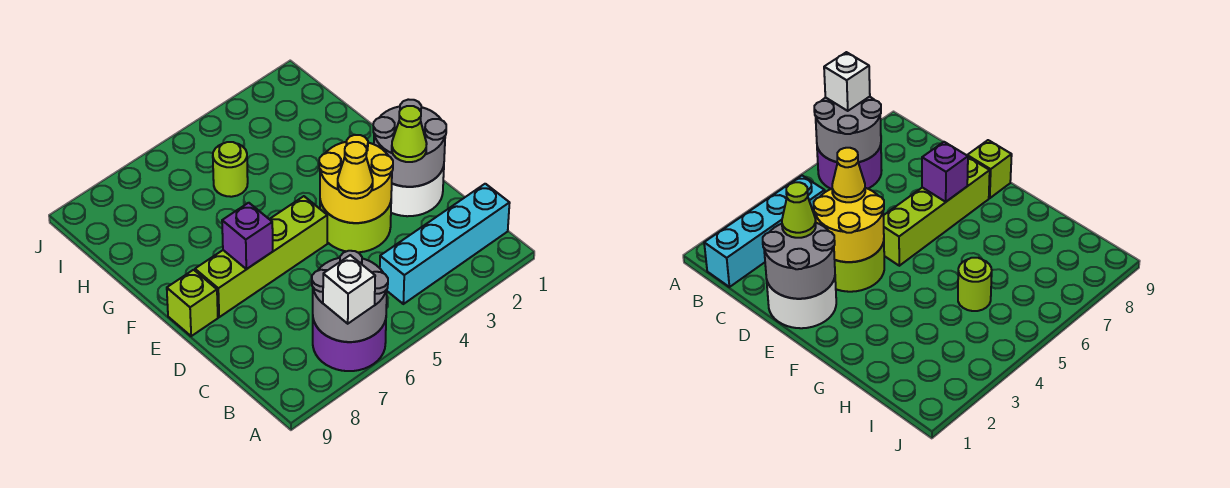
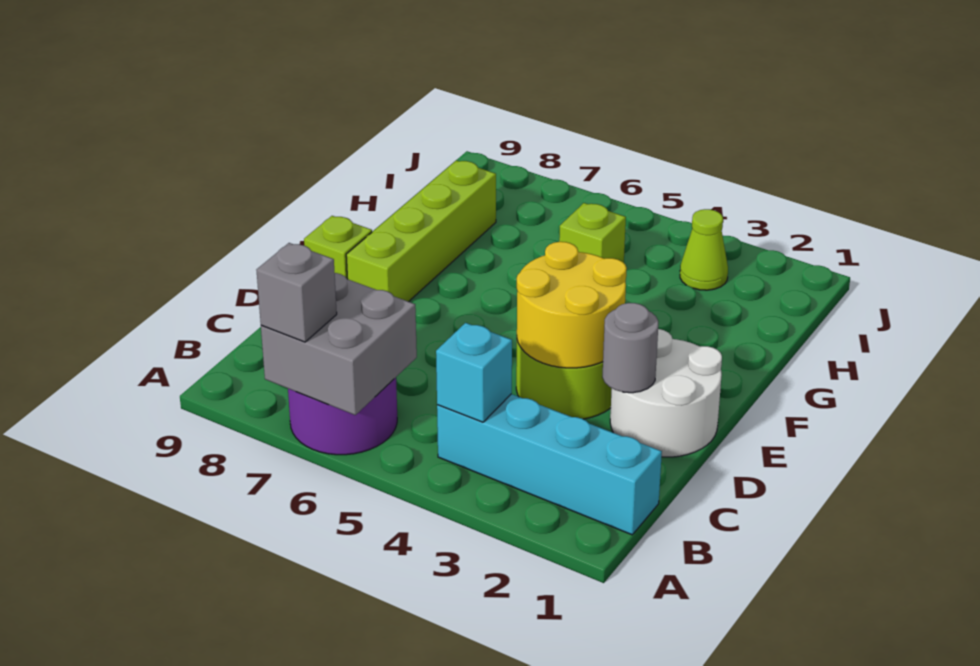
grey 2x2 round brick [312,251,388,342] -> grey 2x2 brick [261,273,417,415]
white 1x1 brick [323,255,375,324] -> grey 1x1 brick [257,243,337,342]
none -> cyan 1x1 brick [436,323,512,422]
grey 2x2 round brick [373,99,446,187] -> grey 1x1 round brick [602,303,658,393]
lime 1x1 cone [392,106,427,162] -> lime 1x1 cone moved to [680,209,728,290]
yellow 1x1 cone [338,142,373,199] -> none
lime 1x4 brick [195,196,327,317] -> lime 1x4 brick turned to [346,161,496,302]
purple 1x1 brick [222,203,273,269] -> none
lime 1x1 round brick [213,142,248,197] -> lime 1x1 brick [559,203,626,263]

